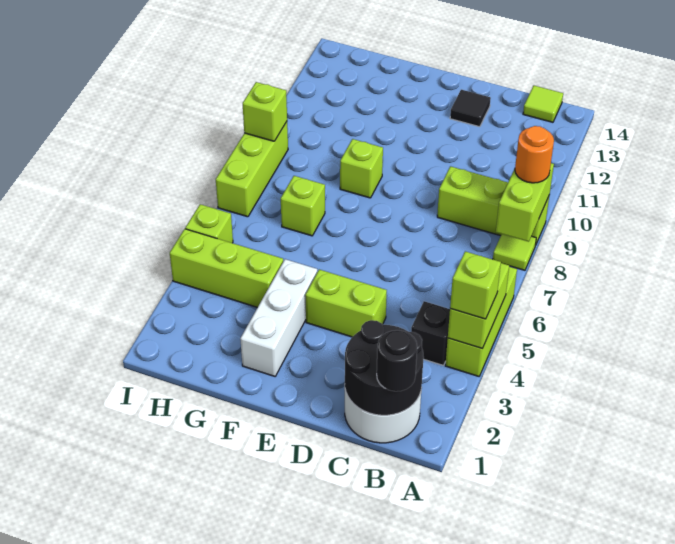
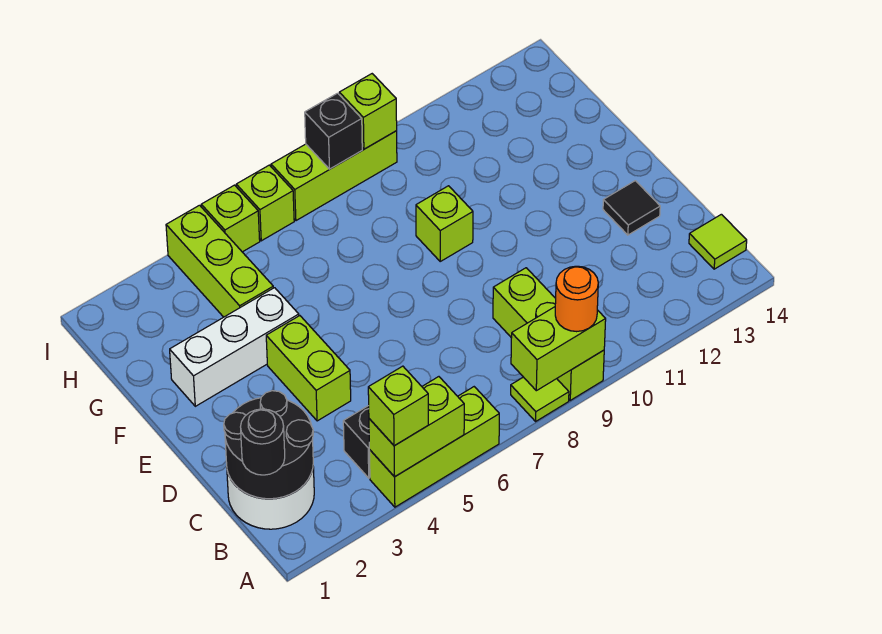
lime 1x1 brick [281,176,325,236] -> lime 1x1 brick moved to [236,165,294,241]
none -> black 1x1 brick [305,93,362,169]

